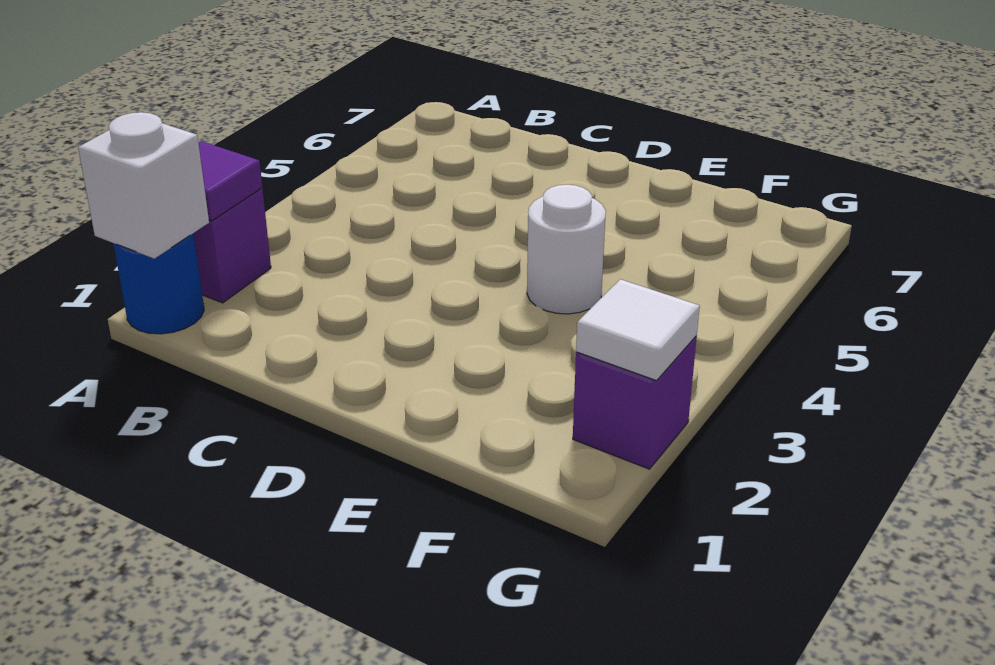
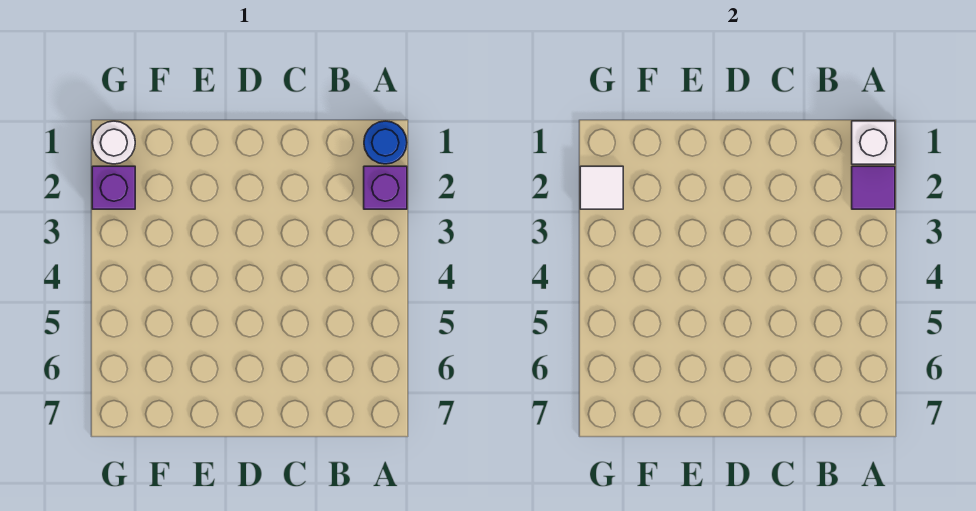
white 1x1 round brick [527,185,606,314] -> white 1x1 round brick moved to [92,121,135,164]

